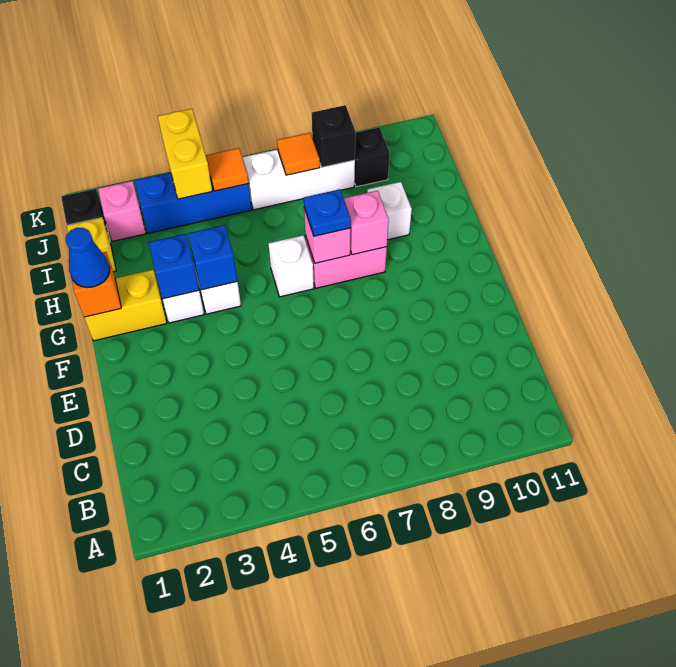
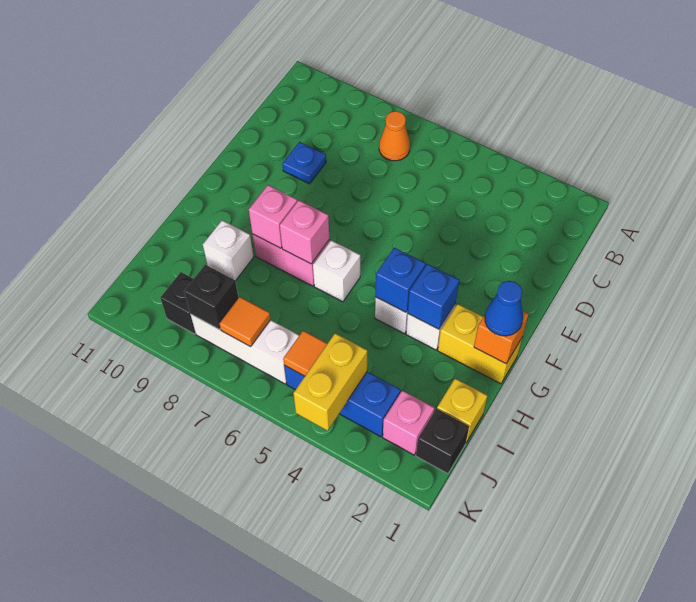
none -> orange 1x1 cone [379,111,410,161]
blue 1x1 plate [304,189,351,236] -> blue 1x1 plate moved to [282,142,326,184]

